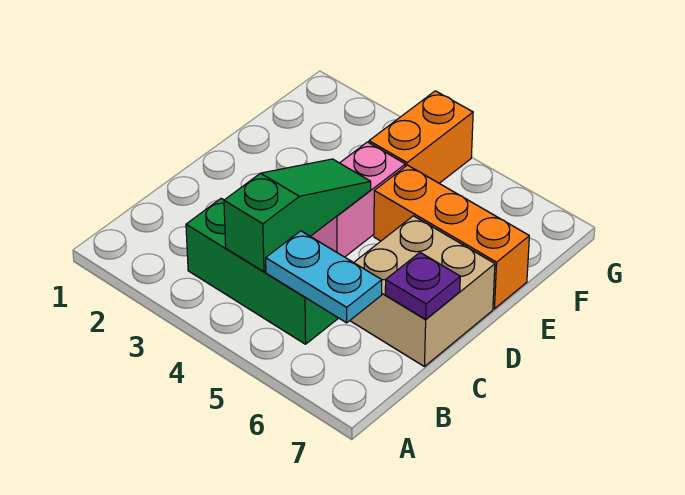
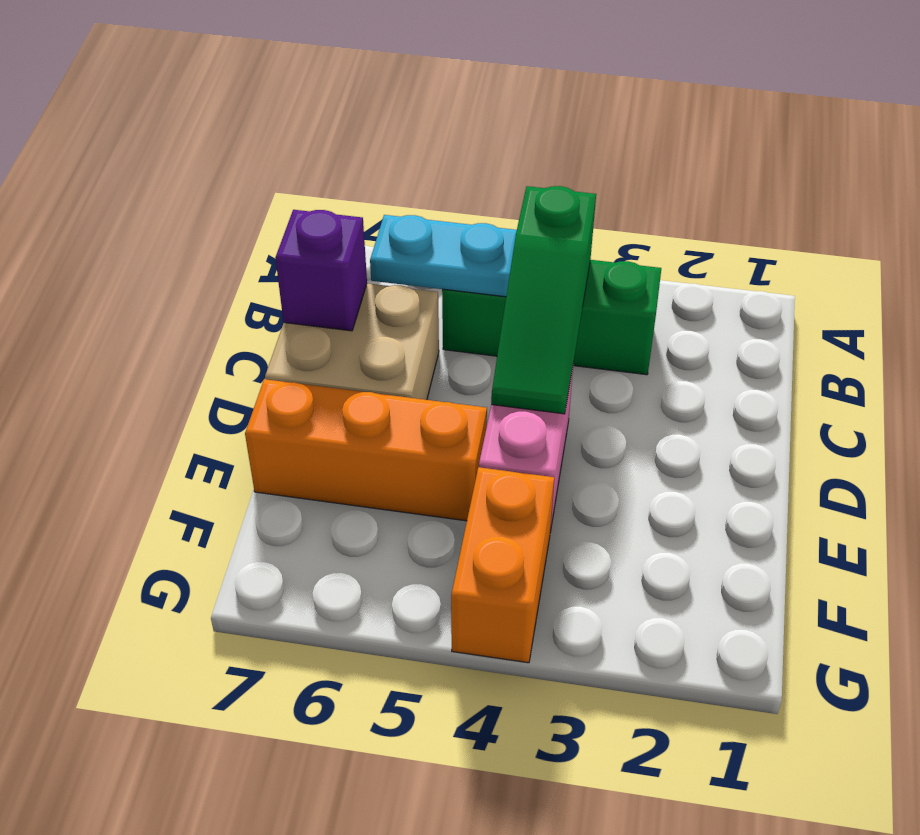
purple 1x1 plate [385,253,460,319] -> purple 1x1 brick [275,210,367,331]

